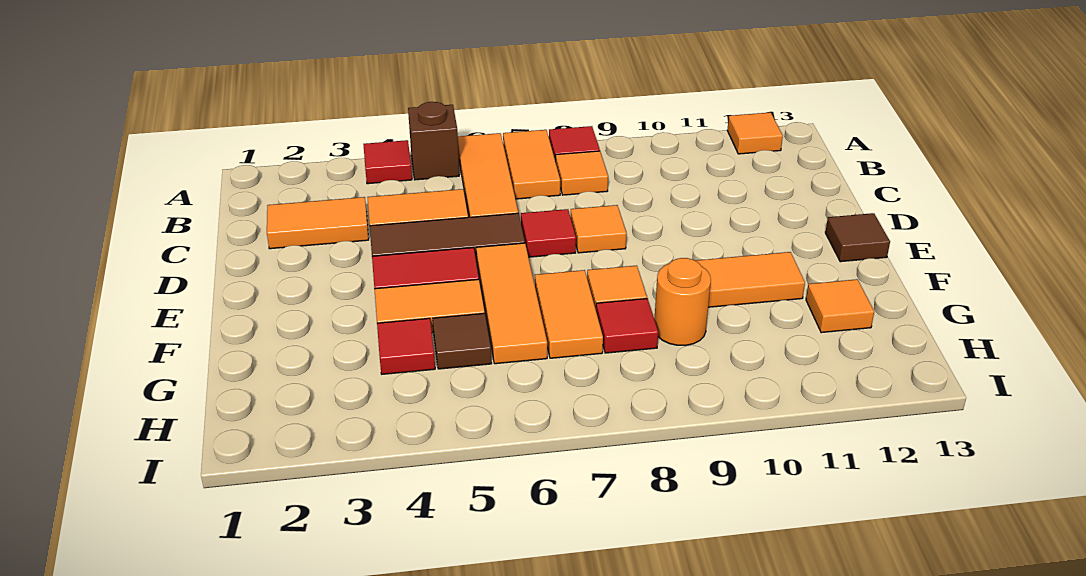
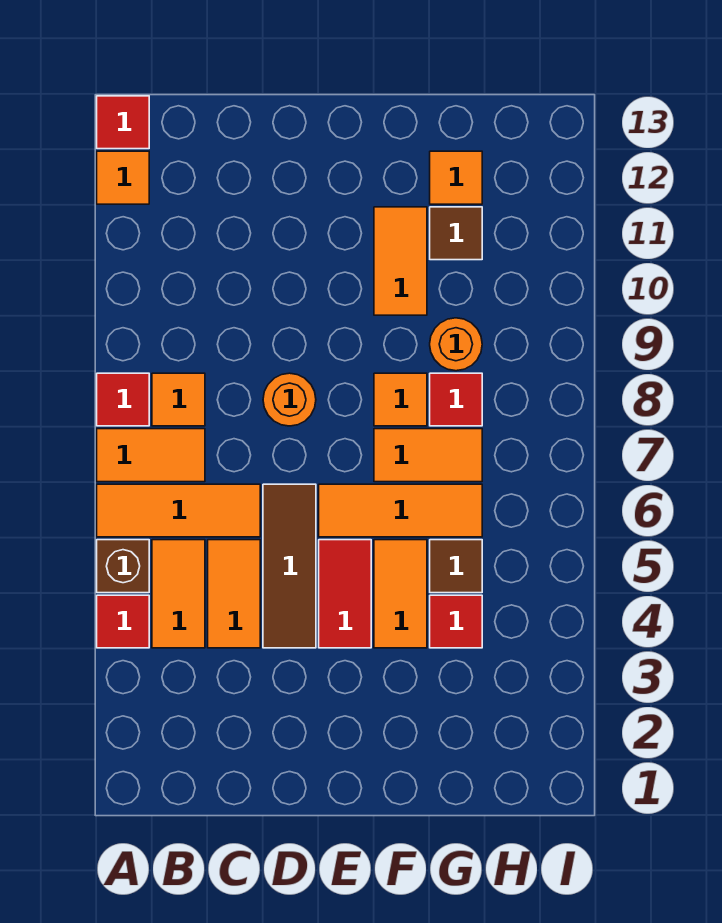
orange 1x2 tile [267,197,369,249] -> orange 1x2 tile moved to [152,540,205,648]
red 1x1 tile [521,209,576,257] -> red 1x1 tile moved to [97,96,149,149]
orange 1x1 tile [571,205,627,253] -> orange 1x1 round brick [263,373,316,426]
brown 1x1 tile [825,213,890,262] -> brown 1x1 tile moved to [430,207,482,260]

